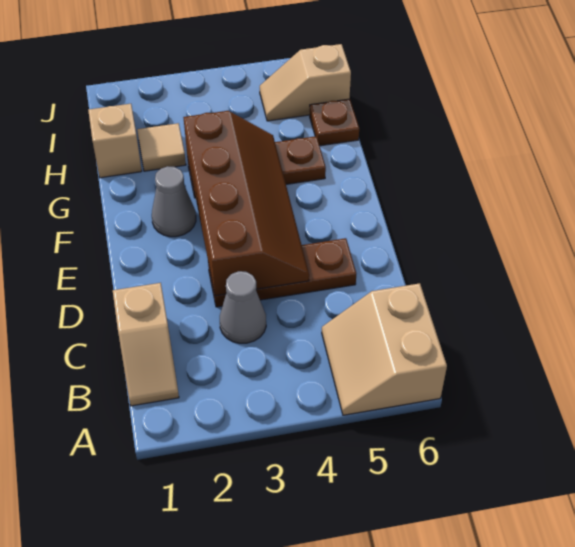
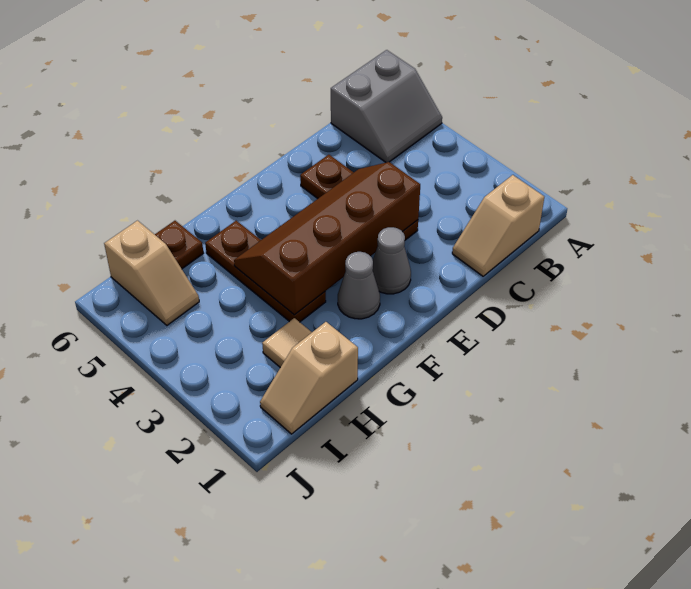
tan 2x2 slope [322,283,447,415] -> grey 2x2 slope [331,50,442,163]
tan 1x2 slope [113,283,179,406] -> tan 1x2 slope turned to [452,175,544,276]
grey 1x1 cone [220,271,266,343] -> grey 1x1 cone moved to [373,227,411,294]

